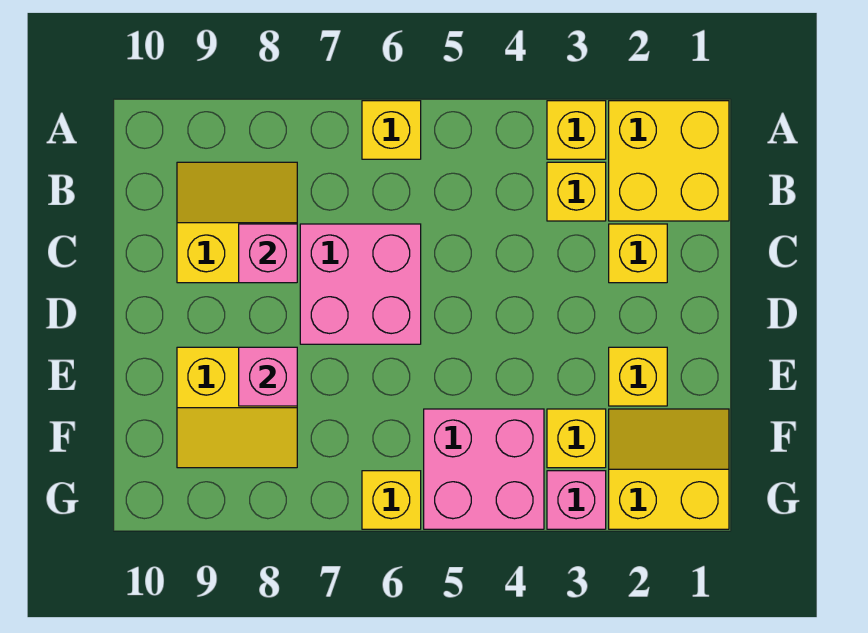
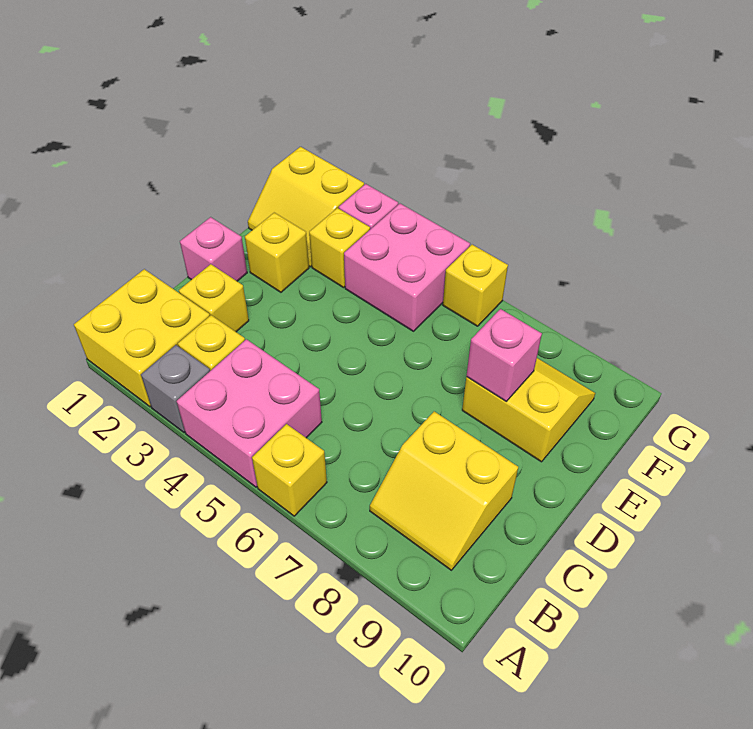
yellow 1x1 brick [547,101,606,159] -> grey 1x1 brick [141,345,210,433]
pink 2x2 brick [300,224,421,344] -> pink 2x2 brick moved to [177,339,322,487]
pink 1x1 brick [239,224,297,283] -> pink 1x1 brick moved to [180,217,247,281]

